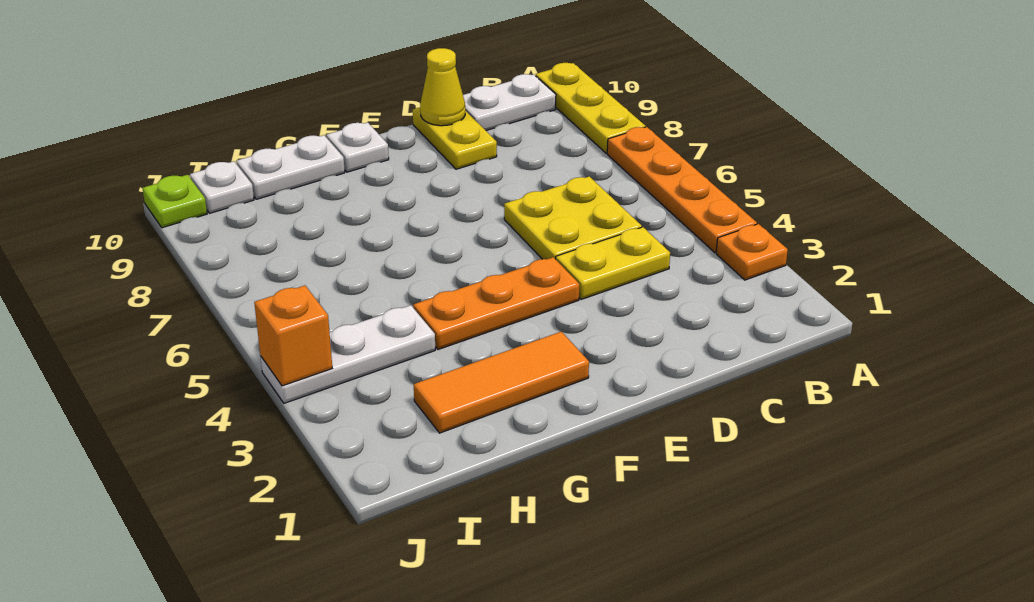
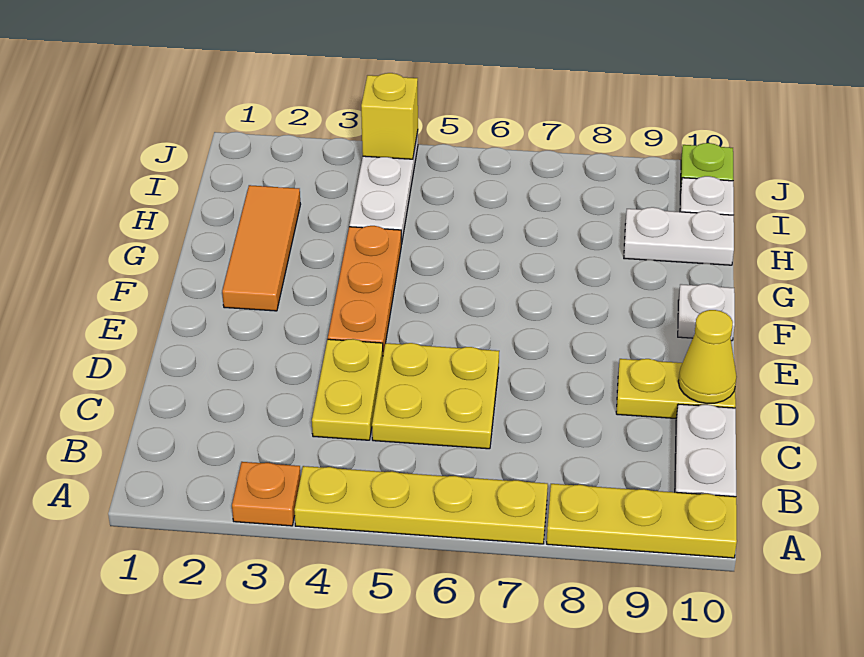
orange 1x4 plate [607,127,757,253] -> yellow 1x4 plate [294,466,548,544]
white 1x2 plate [236,135,345,199] -> white 1x2 plate turned to [624,207,734,265]
orange 1x1 brick [254,285,332,386] -> yellow 1x1 brick [361,73,418,159]

